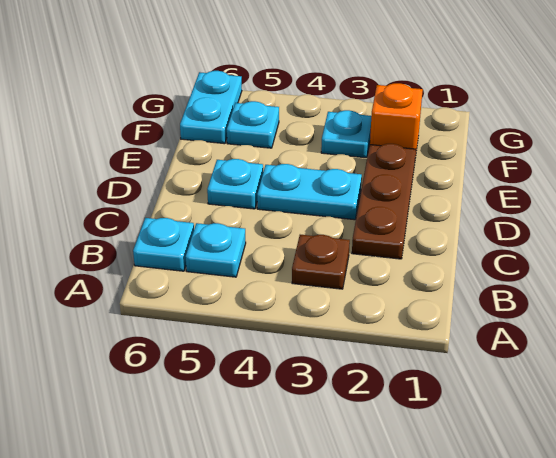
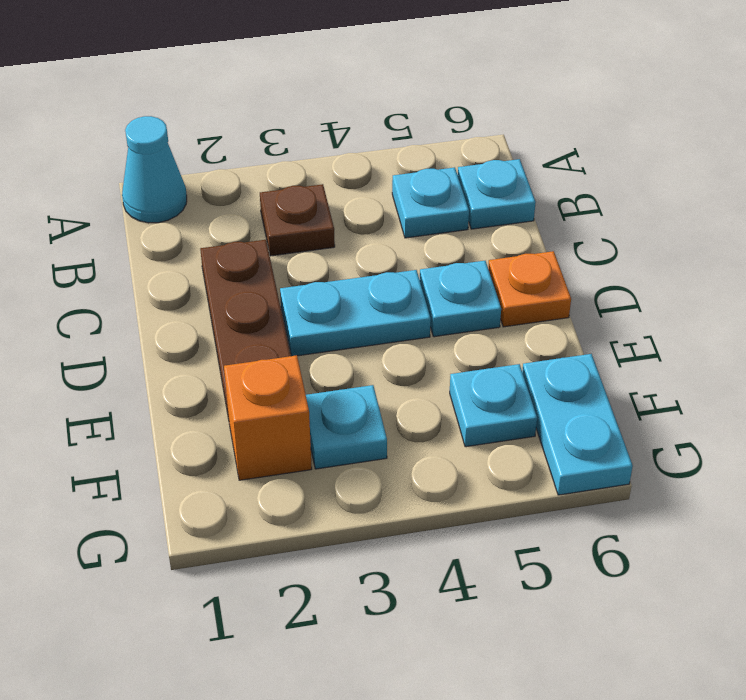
none -> cyan 1x1 cone [122,116,187,223]
none -> orange 1x1 plate [488,251,571,327]

